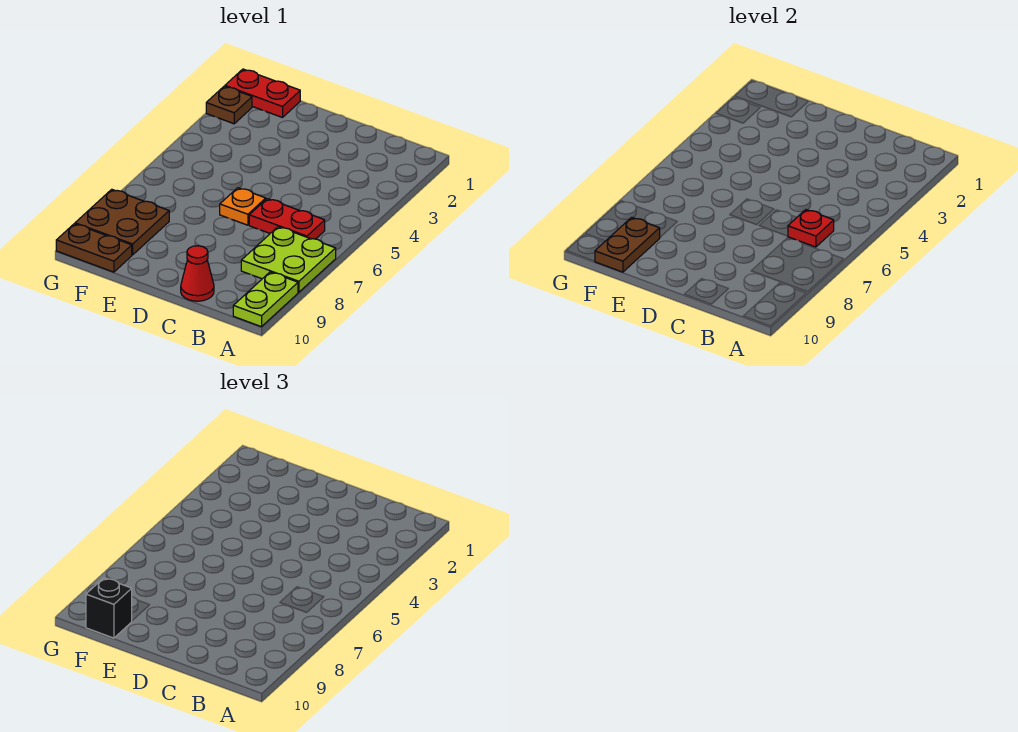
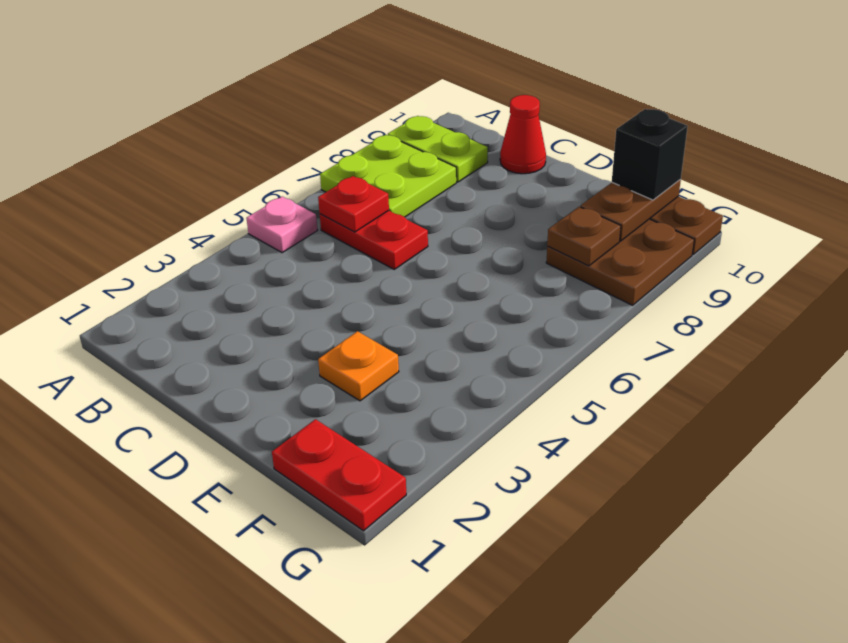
none -> pink 1x1 plate [246,196,317,253]
lime 1x2 plate [233,272,298,327] -> lime 1x2 plate turned to [388,116,488,182]
orange 1x1 plate [220,188,266,225] -> orange 1x1 plate moved to [318,331,399,401]
brown 1x1 plate [206,86,252,124] -> brown 1x1 plate moved to [547,207,621,266]

